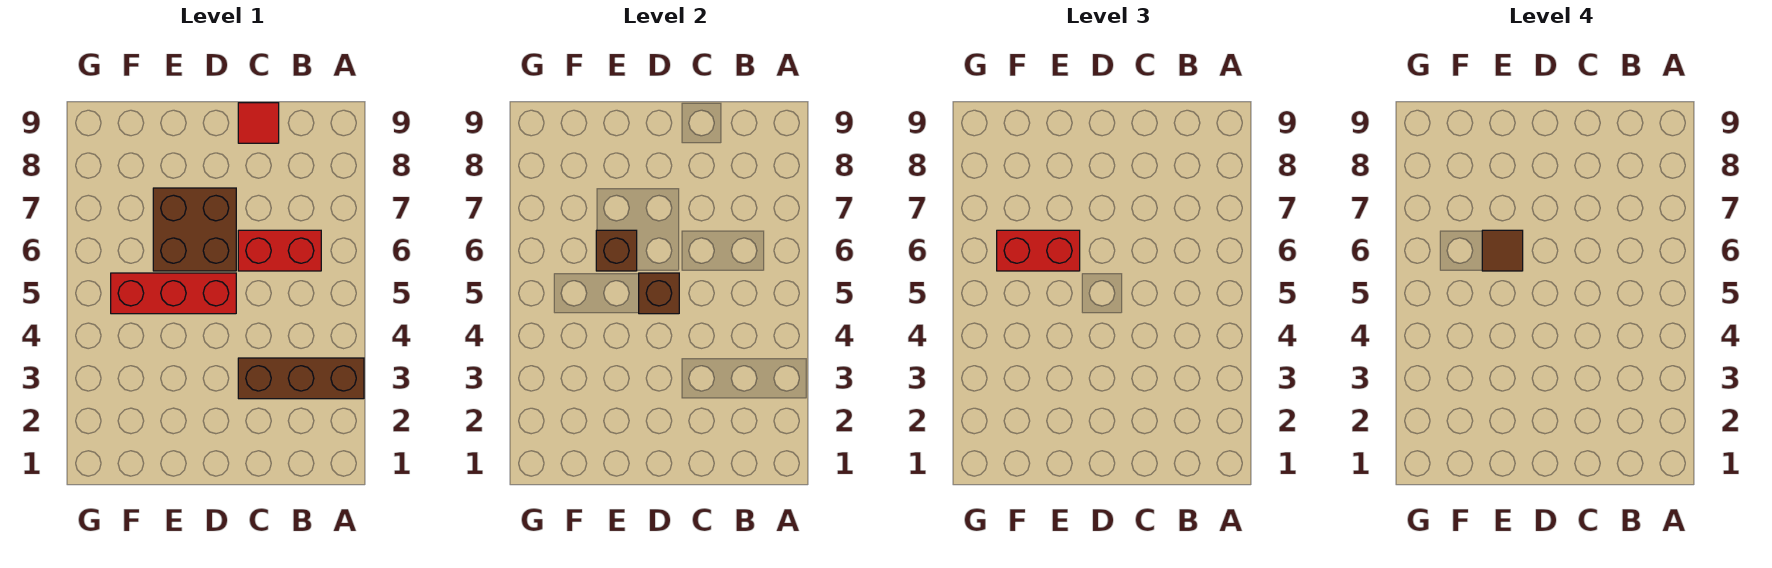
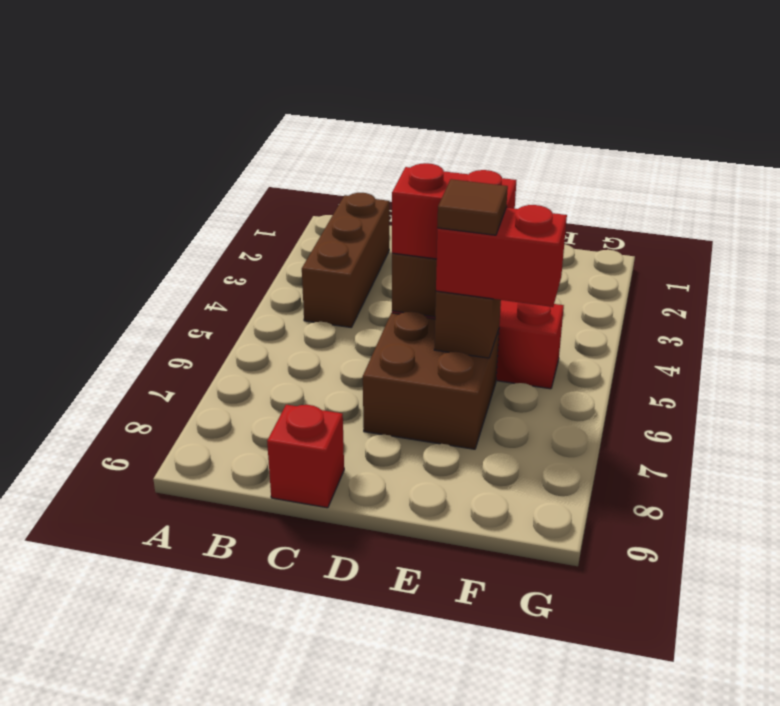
brown 1x3 brick [238,358,364,399] -> brown 1x3 brick turned to [302,193,389,327]
red 1x2 brick [238,230,321,271] -> red 1x2 brick moved to [392,163,516,259]
red 1x1 tile [238,103,279,143] -> red 1x1 brick [267,405,344,508]

